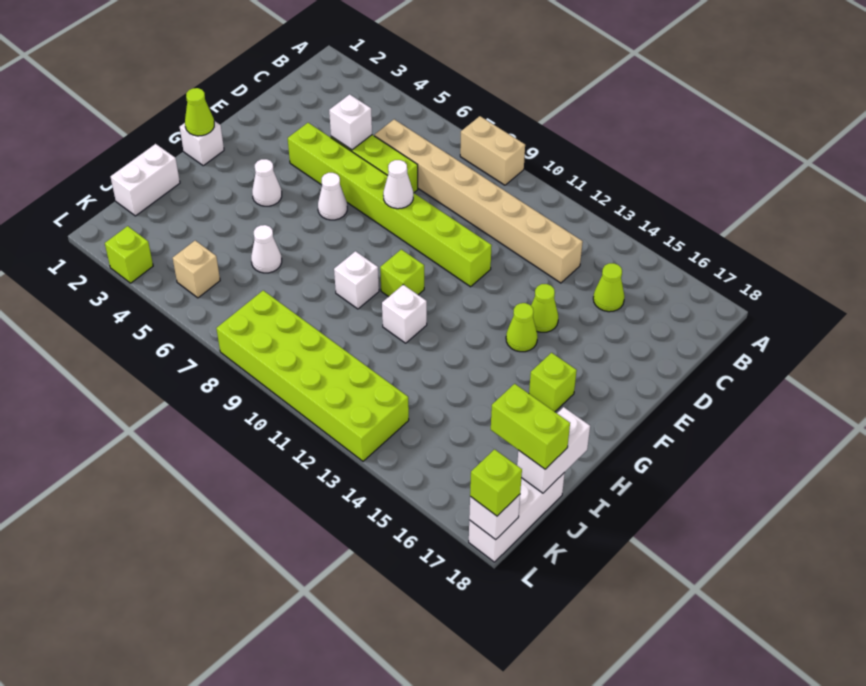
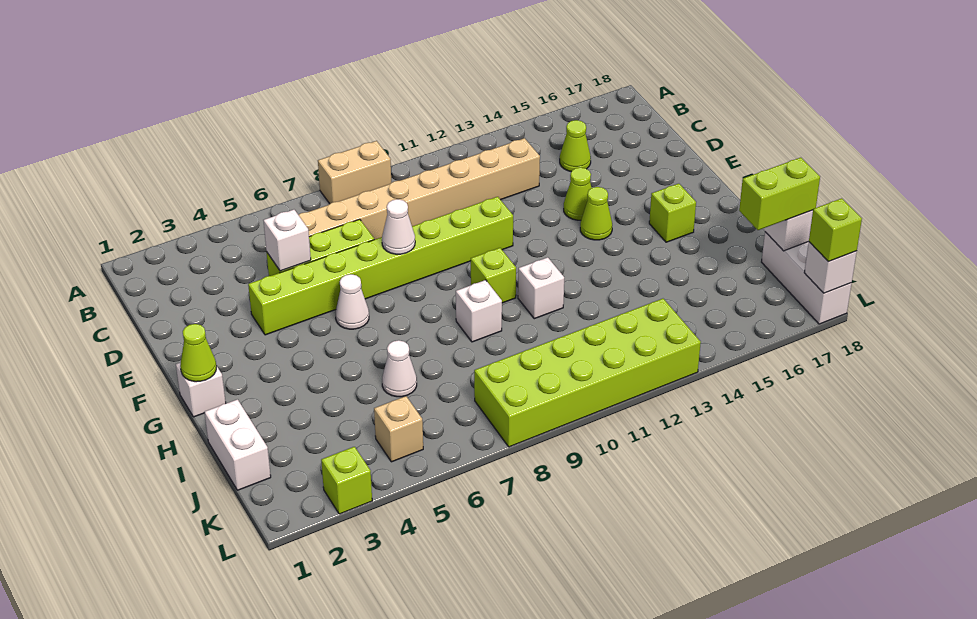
white 1x1 cone [252,159,282,206] -> none

